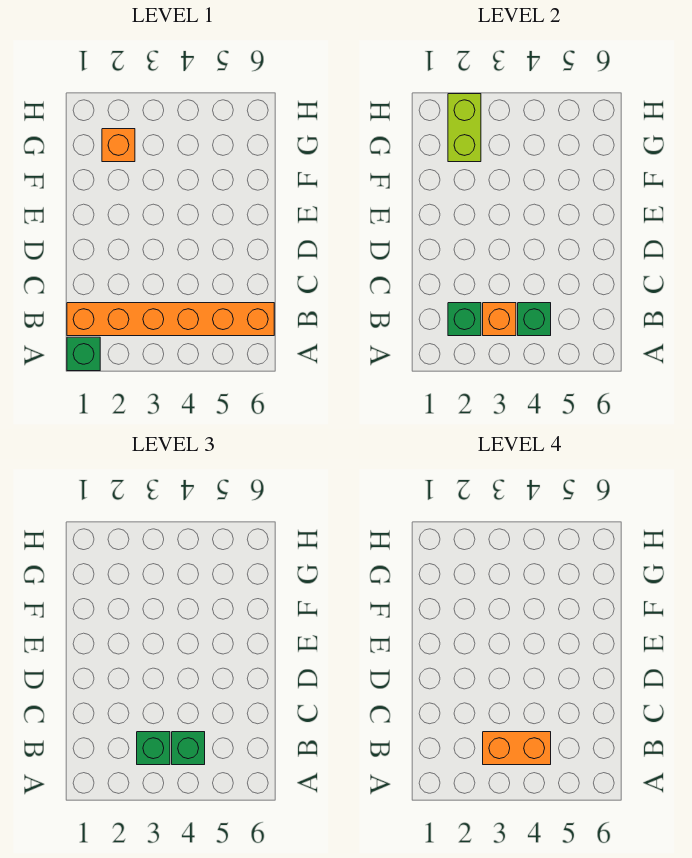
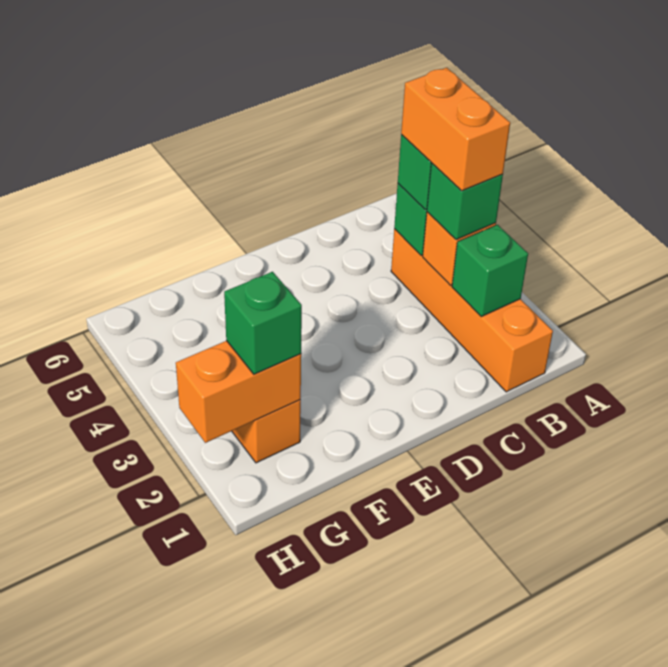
green 1x1 brick [67,337,100,371] -> green 1x1 brick moved to [224,272,302,374]
orange 1x6 brick [67,303,274,336] -> orange 1x4 brick [391,229,553,392]
lime 1x2 brick [448,94,481,162] -> orange 1x2 brick [176,341,301,443]

